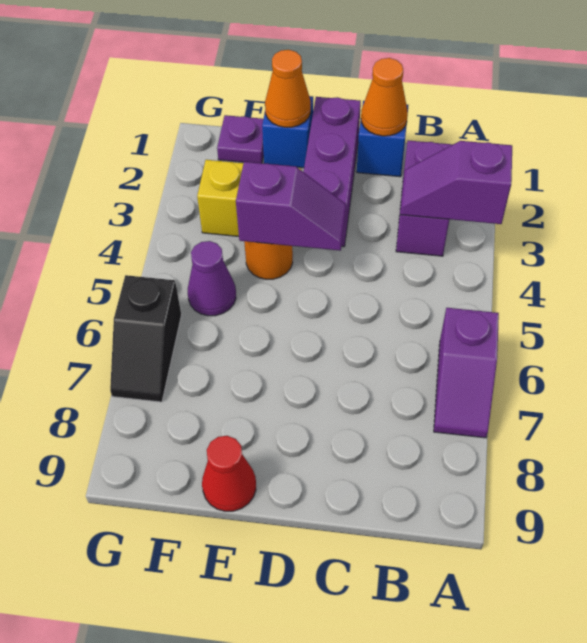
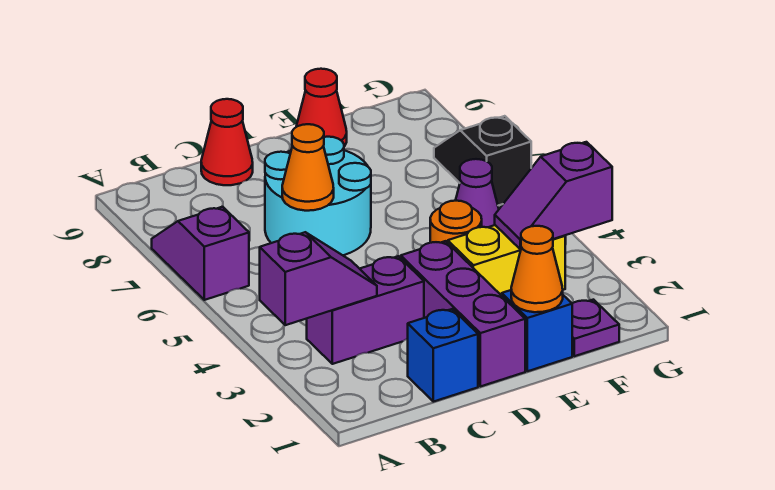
purple 1x2 brick [396,140,453,256] -> purple 1x2 brick turned to [307,256,424,364]
orange 1x1 cone [361,58,408,136] -> orange 1x1 cone moved to [282,124,334,211]
none -> cyan 2x2 round brick [265,137,371,255]
none -> red 1x1 cone [201,99,253,185]
purple 1x2 slope [236,162,346,251] -> purple 1x2 slope moved to [495,142,612,250]

